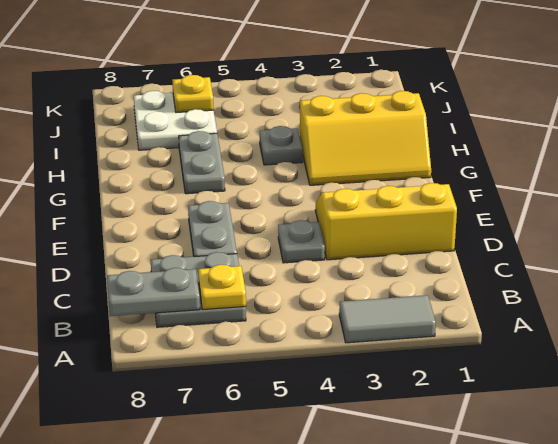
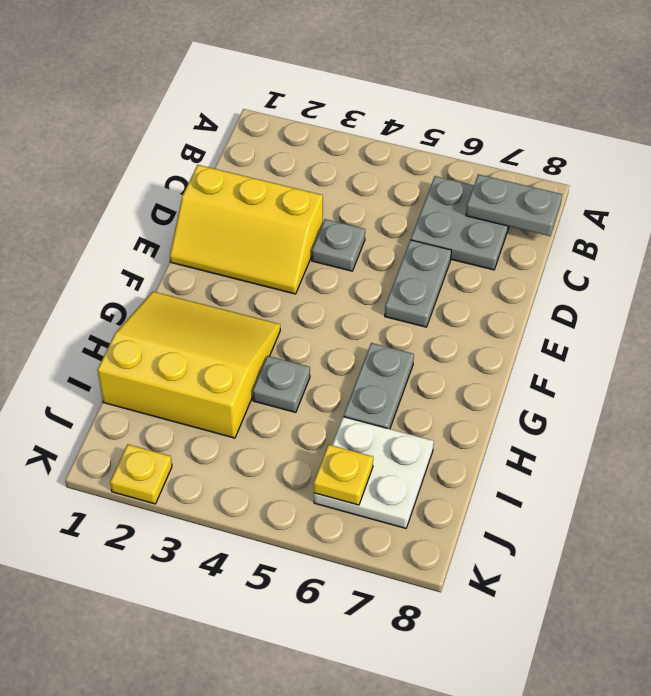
grey 1x2 tile [339,295,436,343] -> none
yellow 1x1 plate [198,265,246,309] -> yellow 1x1 plate moved to [110,444,172,504]
yellow 2x3 slope [300,91,431,185] -> yellow 3x3 slope [97,292,280,438]

